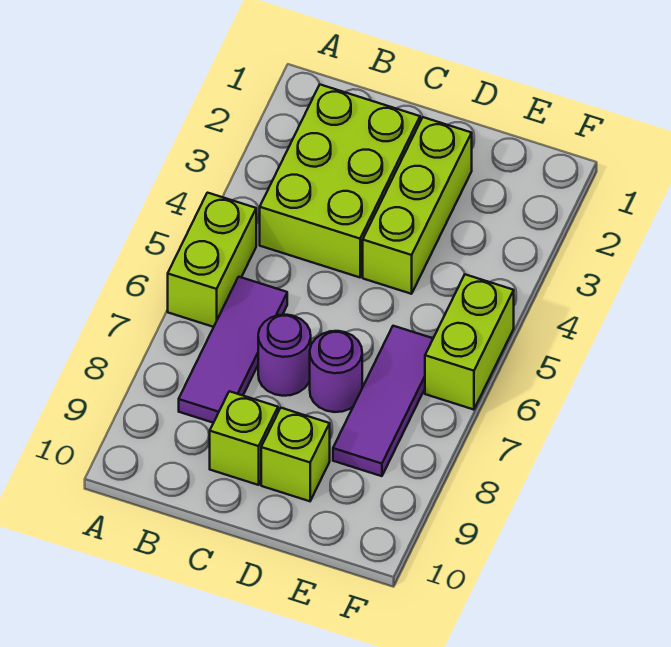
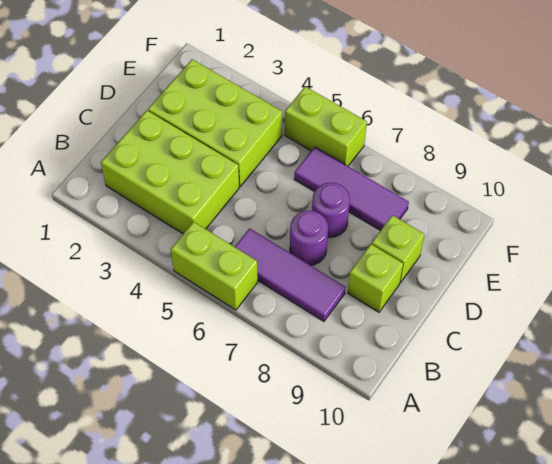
lime 1x3 brick [363,117,472,294] -> lime 2x3 brick [148,59,282,186]

